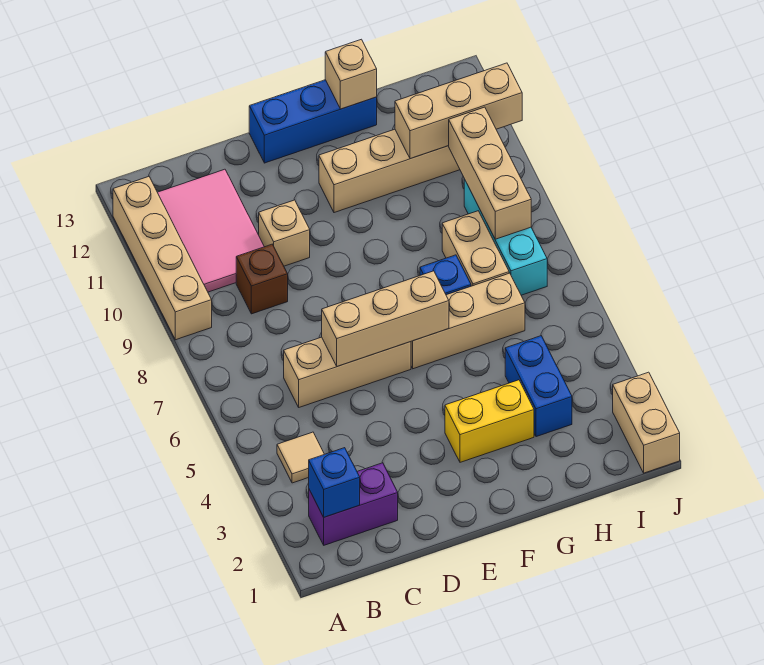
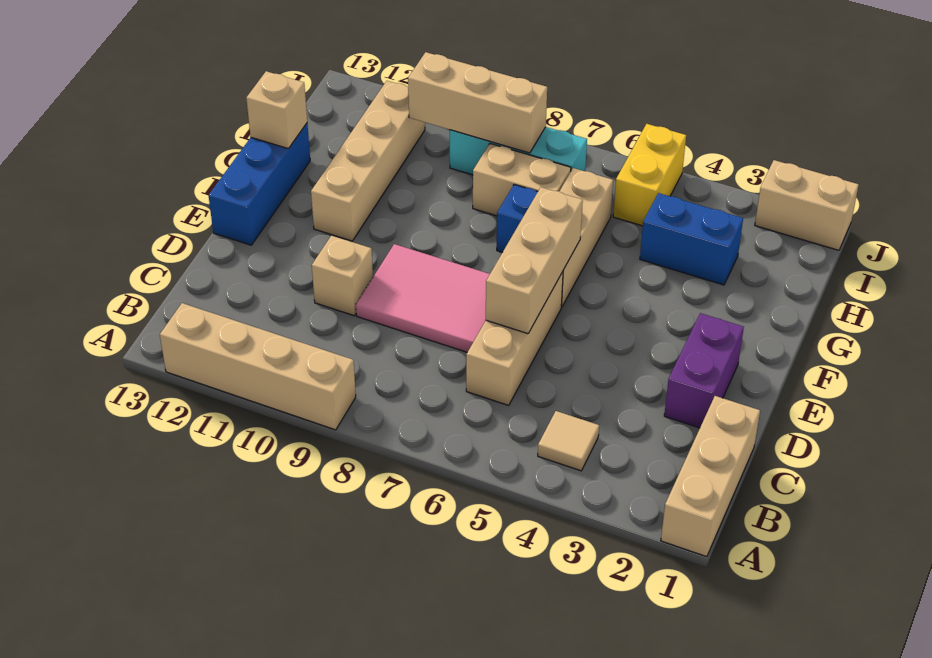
purple 1x2 brick [309,463,398,545] -> purple 1x2 brick moved to [664,313,744,428]
blue 1x1 brick [309,448,360,517] -> none
pink 2x3 tile [157,169,264,292] -> pink 2x3 tile moved to [356,244,490,352]
brown 1x1 brick [236,244,288,314] -> none
yellow 1x2 brick [445,380,534,462] -> yellow 1x2 brick moved to [613,124,686,226]
tan 1x3 brick [395,63,522,159] -> tan 1x3 brick moved to [661,396,760,557]

